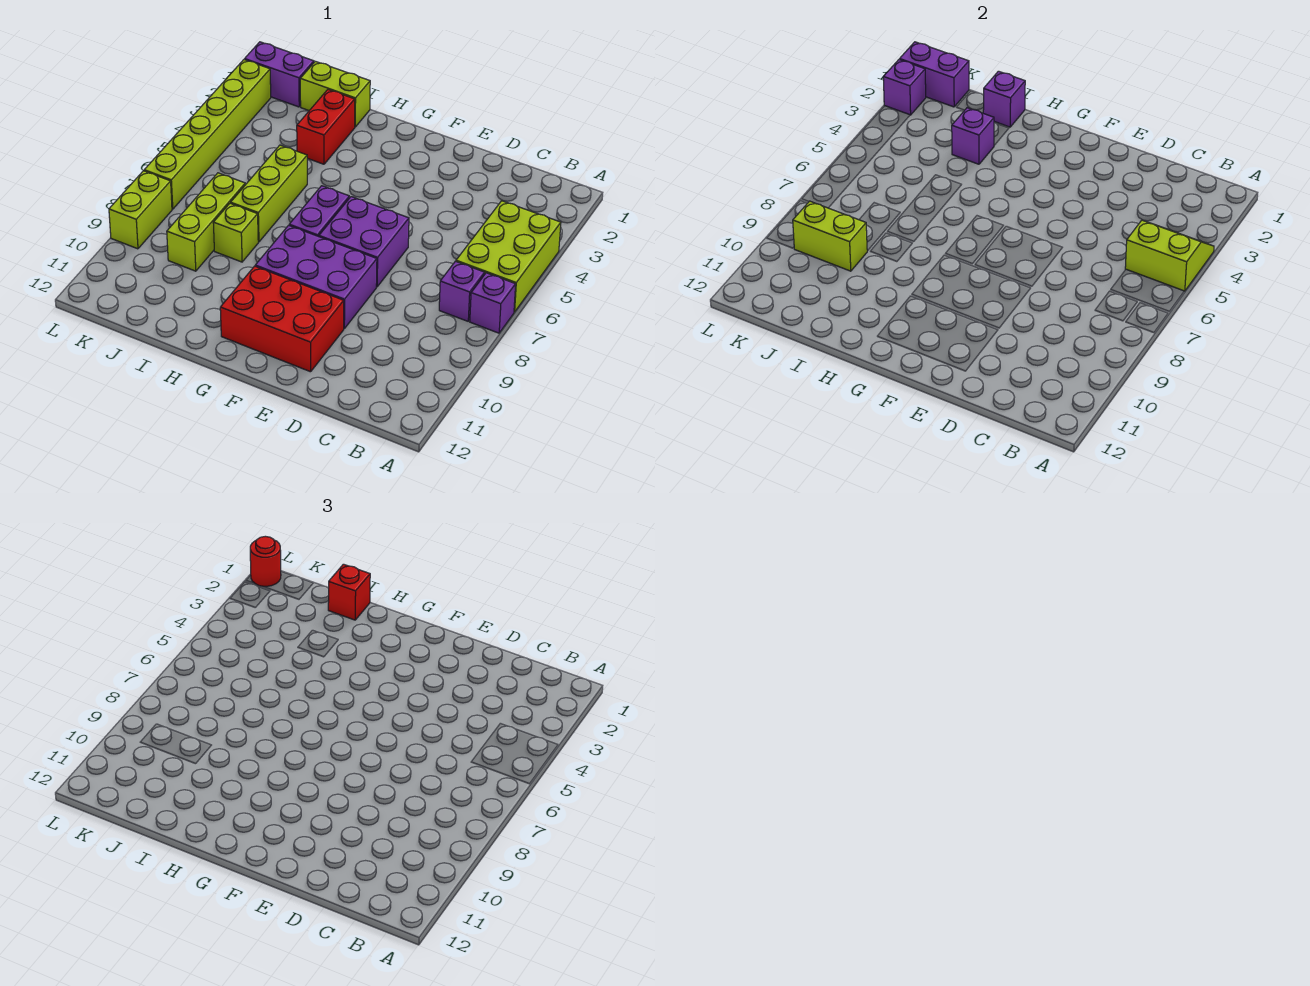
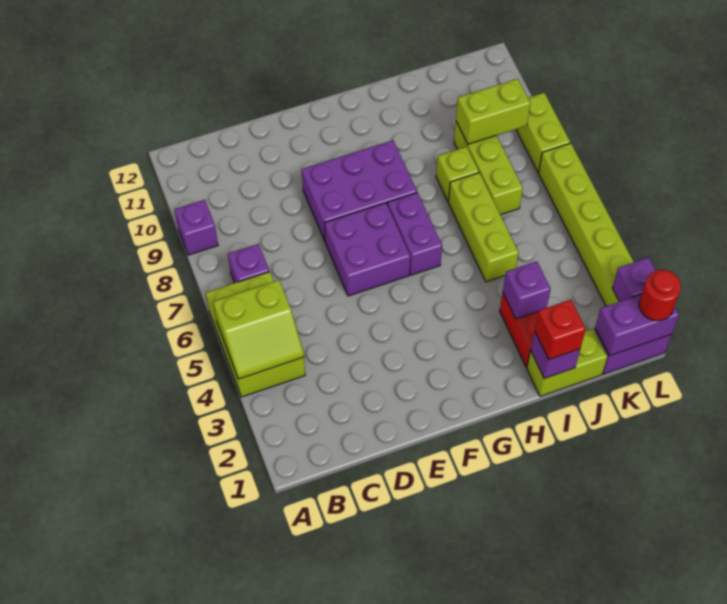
purple 1x1 brick [470,273,516,333] -> purple 1x1 brick moved to [174,200,218,255]
red 2x3 brick [220,266,344,372] -> none

